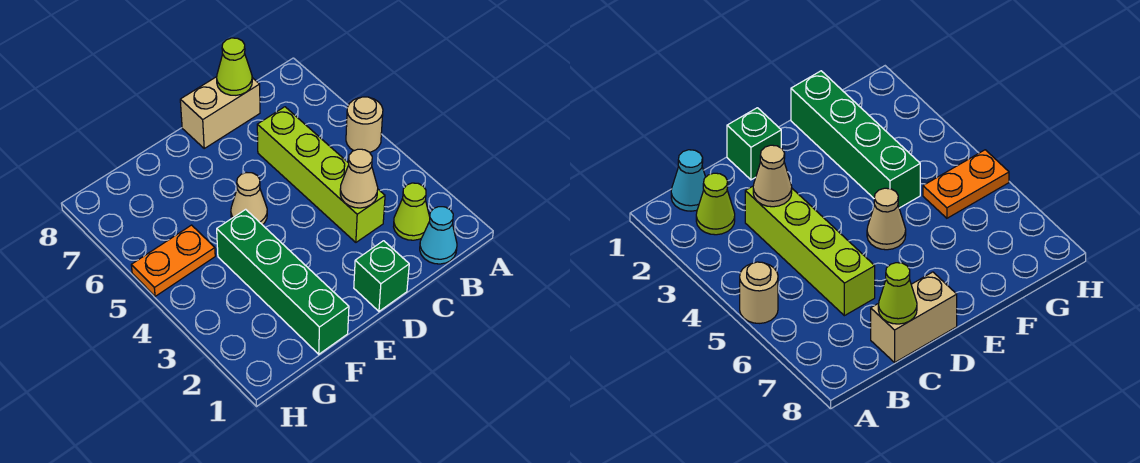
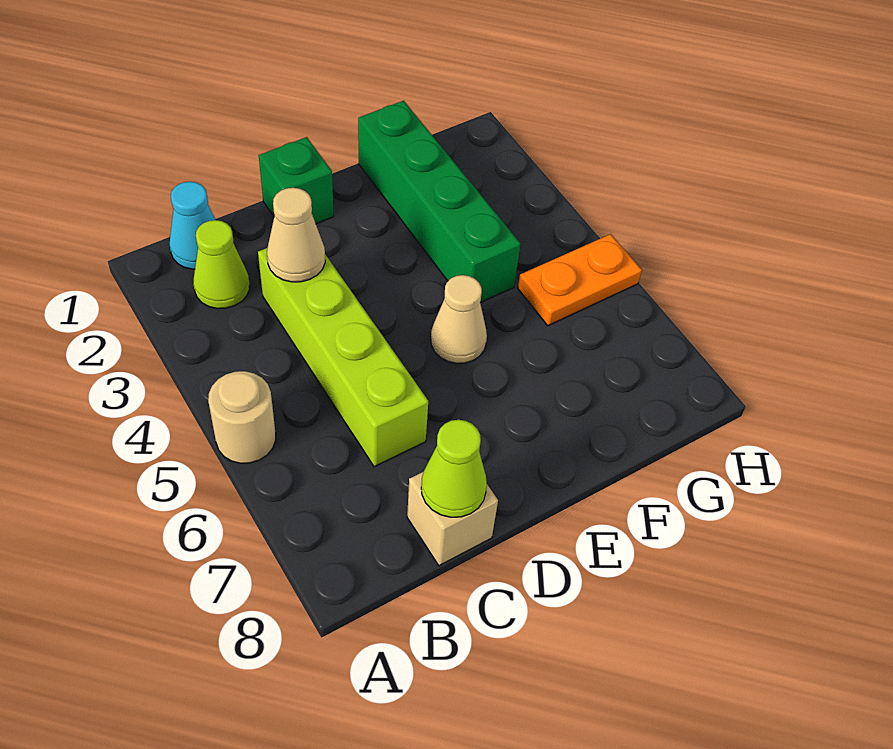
tan 1x2 brick [180,77,260,148] -> tan 1x1 brick [407,472,498,566]

